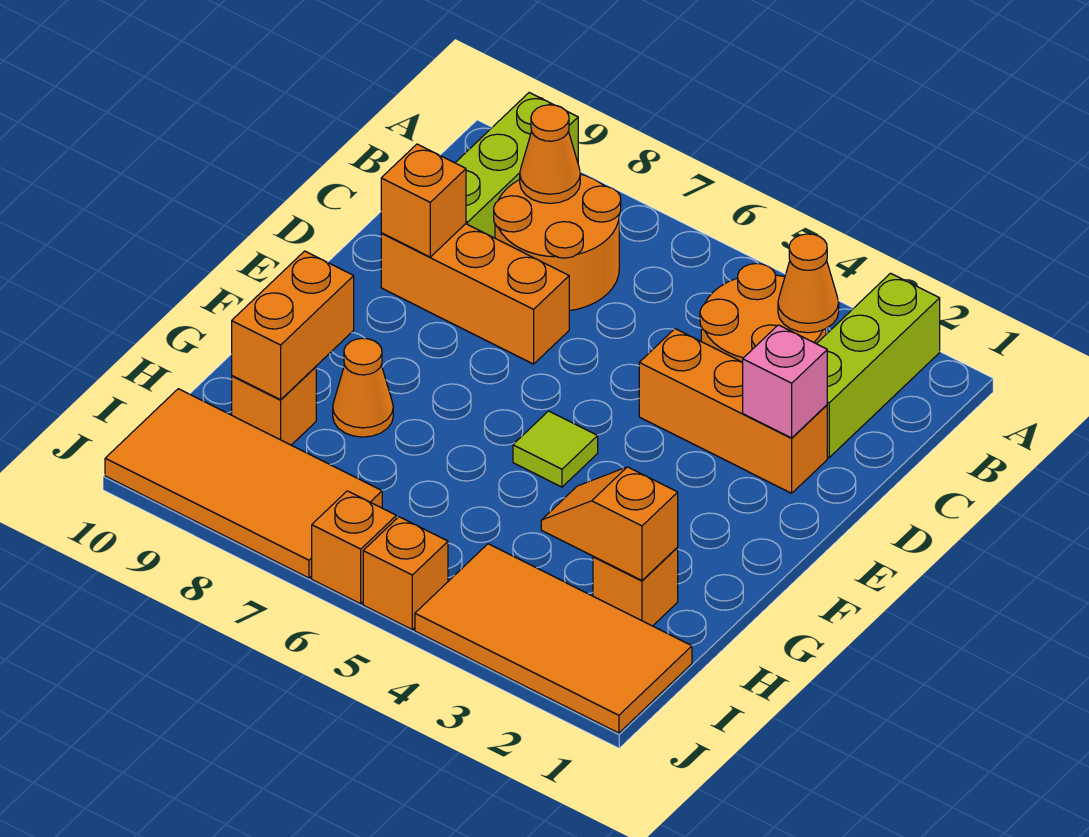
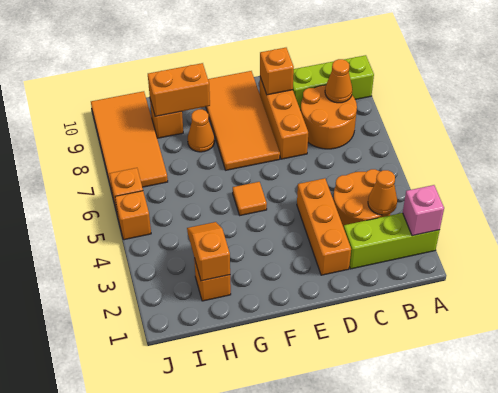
pink 1x1 brick [743,325,827,438] -> pink 1x1 brick moved to [403,185,444,236]
lime 1x1 tile [513,411,598,487] -> orange 1x1 tile [233,182,267,215]
orange 2x4 tile [415,544,692,733] -> orange 2x4 tile moved to [206,71,280,170]

